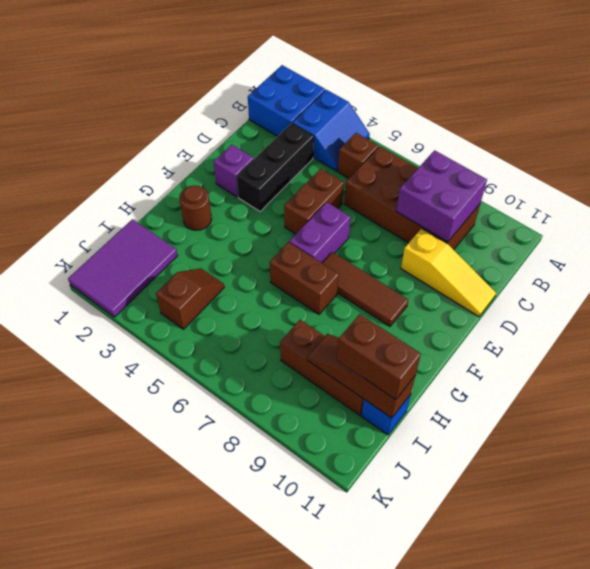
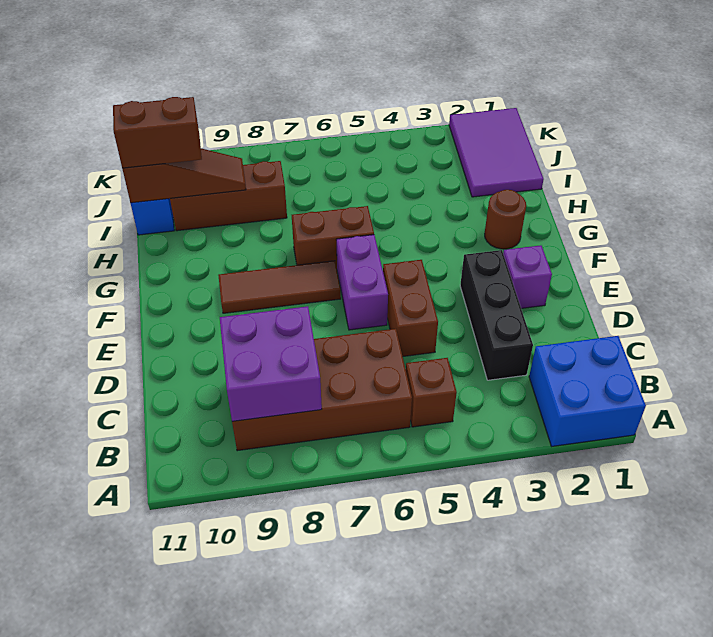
blue 2x2 slope [292,90,370,171] -> none
yellow 1x3 slope [401,228,496,317] -> none
brown 1x2 slope [156,269,224,329] -> none

